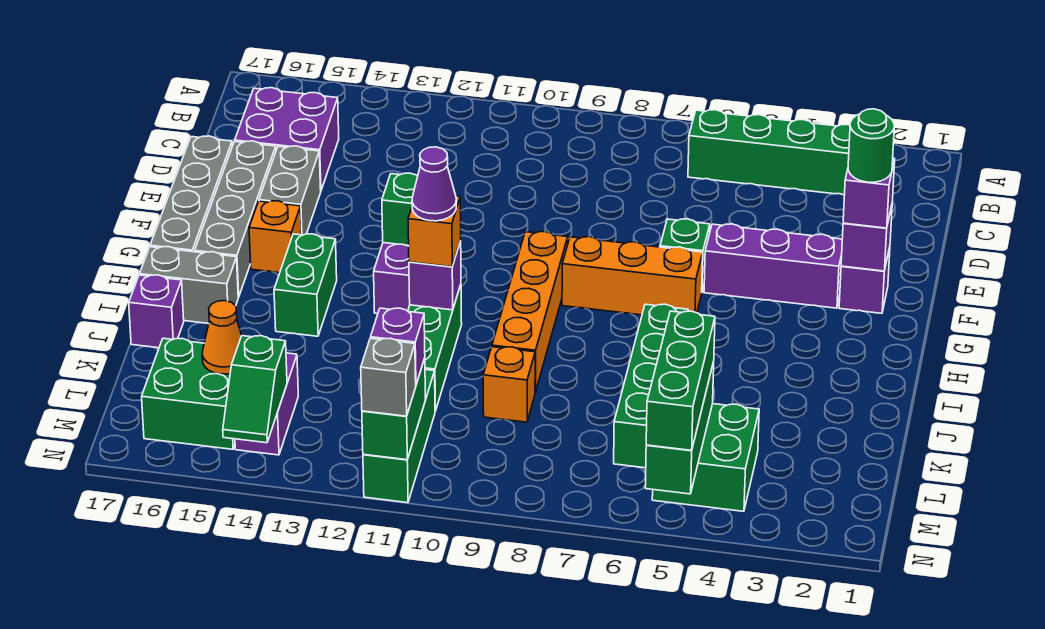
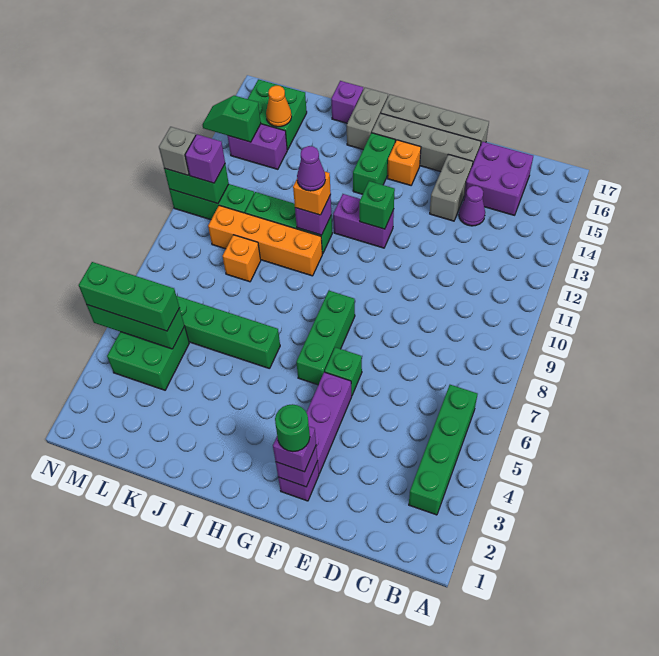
none -> purple 1x1 cone [459,186,485,226]
grey 1x2 brick [259,146,321,235] -> grey 1x2 brick turned to [430,154,473,221]
orange 1x3 brick [562,237,703,315] -> green 1x3 brick [296,291,355,385]
orange 1x4 brick [492,232,568,392] -> orange 1x4 brick moved to [208,205,322,276]
green 1x2 brick [274,234,337,336] -> green 1x2 brick turned to [353,133,395,194]

